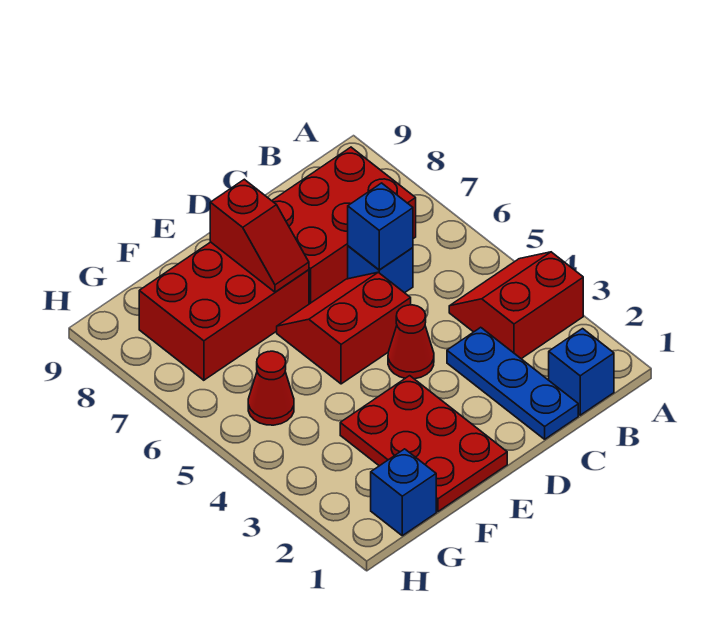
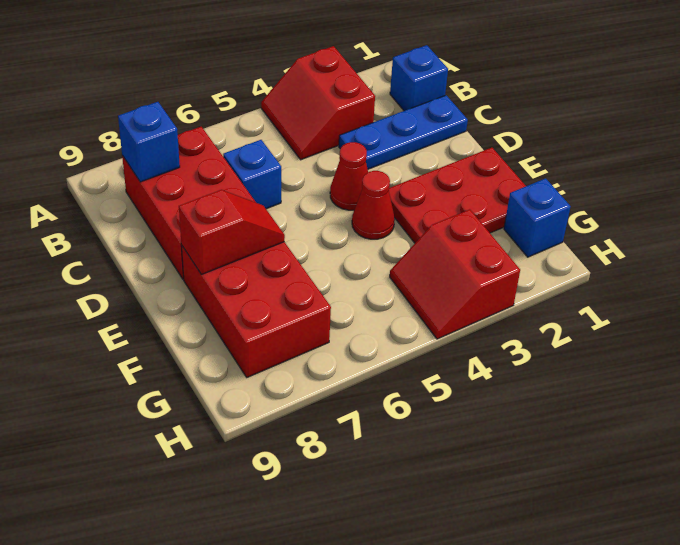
blue 1x1 brick [348,183,413,270] -> blue 1x1 brick moved to [118,102,180,182]
red 2x2 slope [277,272,411,384] -> red 2x2 slope moved to [390,209,520,339]
red 1x1 cone [248,351,294,425] -> red 1x1 cone moved to [352,171,395,239]

